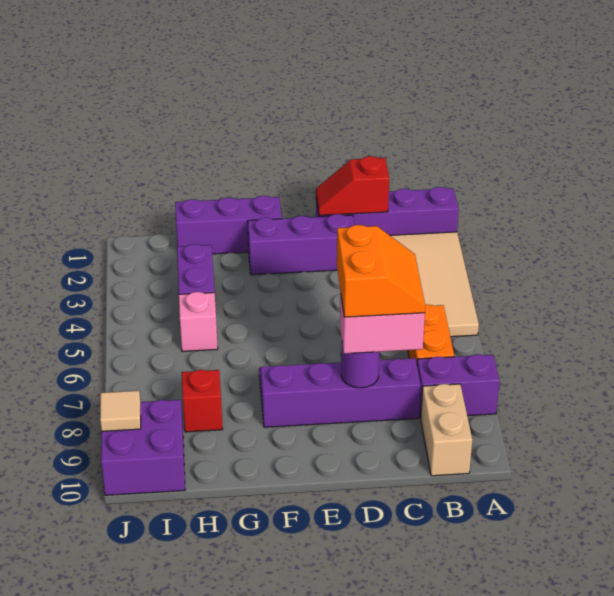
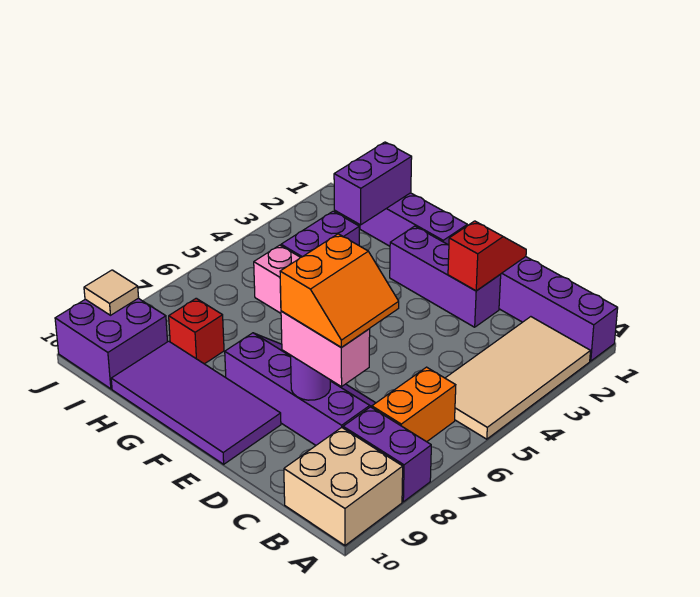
tan 1x2 brick [421,384,472,476] -> tan 2x2 brick [284,427,403,545]
red 1x2 slope [316,156,389,215] -> red 1x2 slope turned to [448,221,526,291]
none -> purple 2x4 tile [111,341,281,464]
none -> purple 1x2 brick [334,142,412,225]

